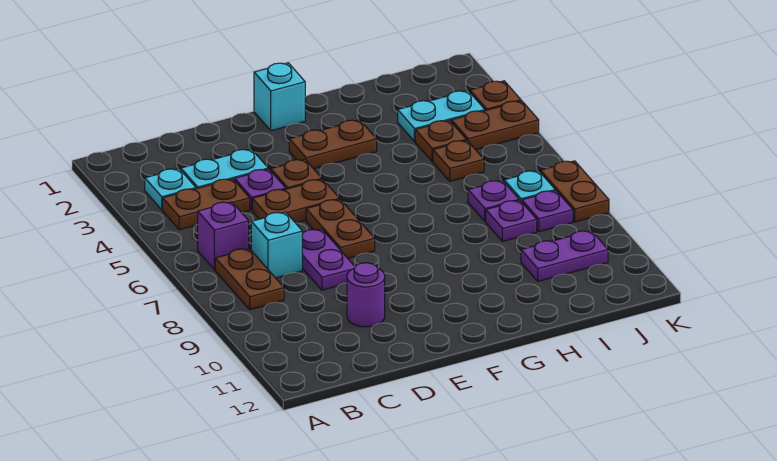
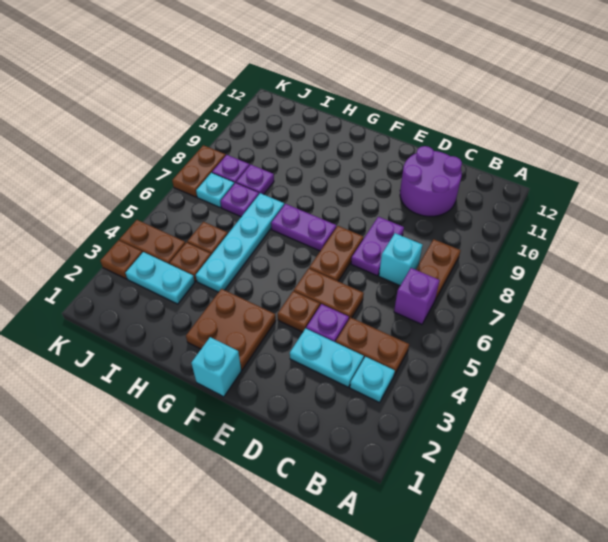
purple 1x1 round brick [347,263,385,327] -> purple 2x2 round brick [400,146,462,216]
brown 1x2 plate [289,120,377,169] -> brown 2x2 plate [186,289,276,370]
none -> cyan 1x4 plate [196,193,284,292]
purple 1x2 plate [521,231,608,281] -> purple 1x2 plate moved to [271,204,336,251]

